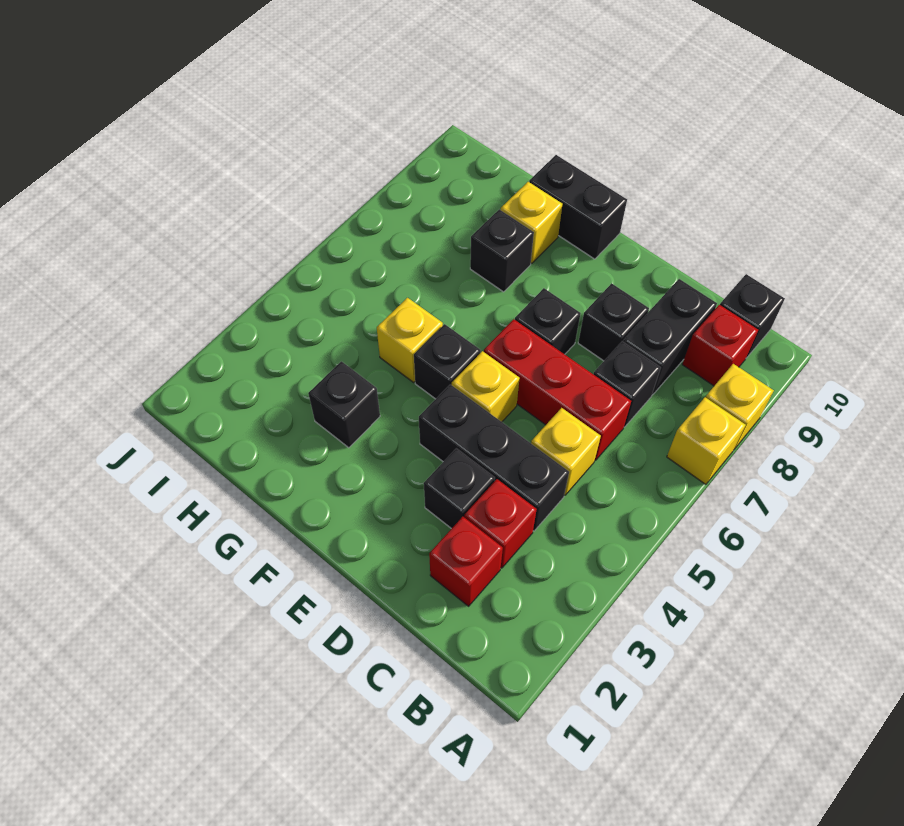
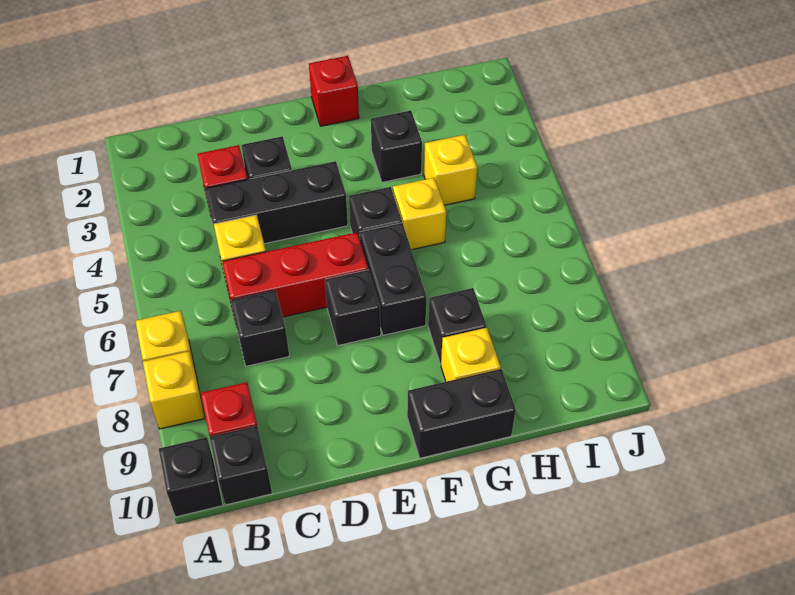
red 1x1 brick [429,517,503,606] -> red 1x1 brick moved to [309,56,359,126]
black 1x2 brick [623,279,717,395] -> black 1x2 brick moved to [360,223,427,335]
black 1x1 brick [578,283,649,361] -> black 1x1 brick moved to [159,437,223,517]
yellow 1x1 brick [452,351,520,422] -> yellow 1x1 brick moved to [424,135,477,205]

